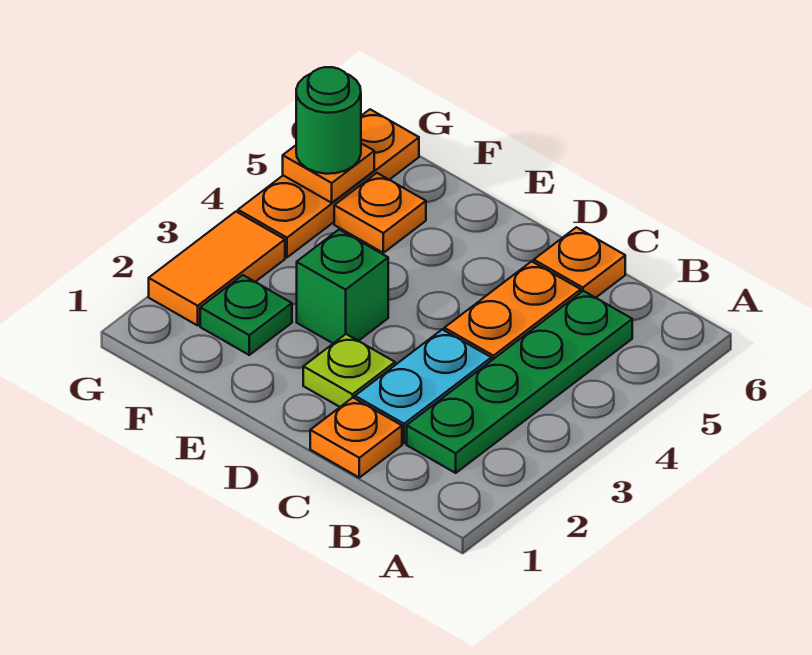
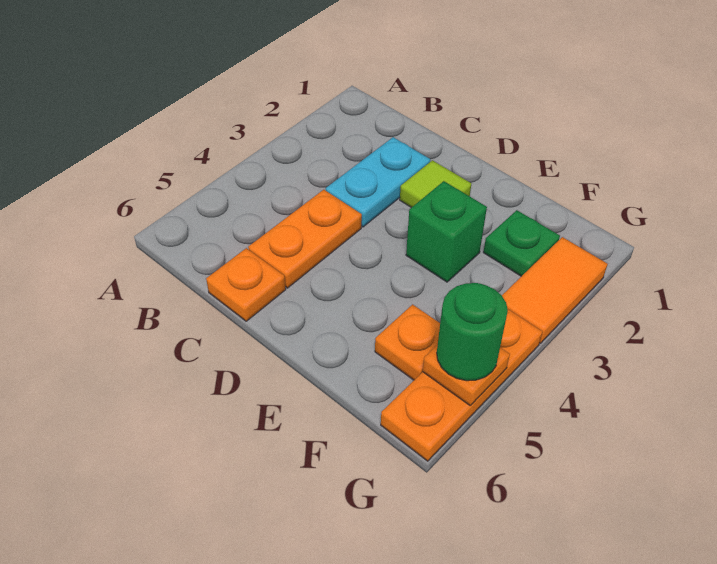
green 1x4 plate [407,291,632,473] -> none
orange 1x1 plate [310,398,402,478] -> none
lime 1x1 plate [303,334,395,407] -> lime 1x1 tile [400,160,471,208]

